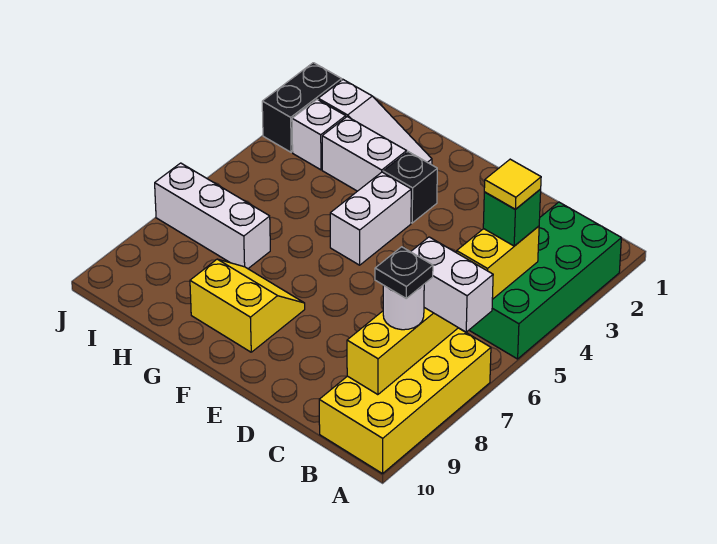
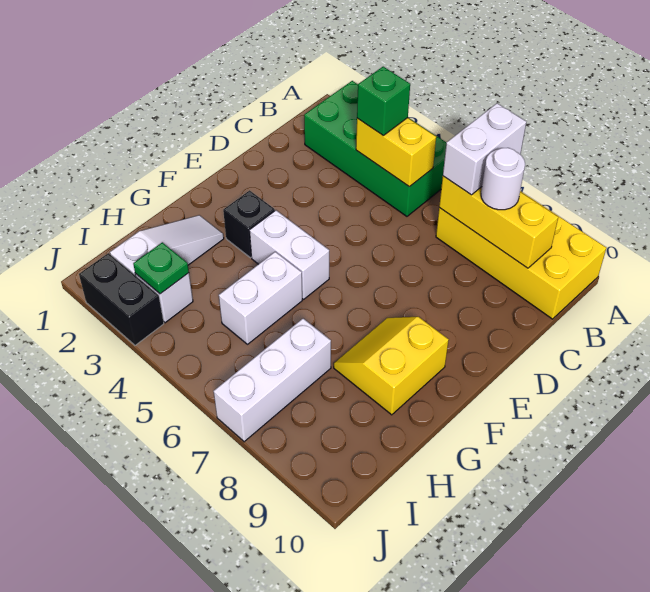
yellow 1x1 tile [484,159,541,209] -> none
black 1x1 plate [375,247,433,298] -> none
white 1x2 brick [322,117,407,191] -> white 1x2 brick moved to [219,252,302,344]
none -> green 1x1 plate [133,242,189,294]

